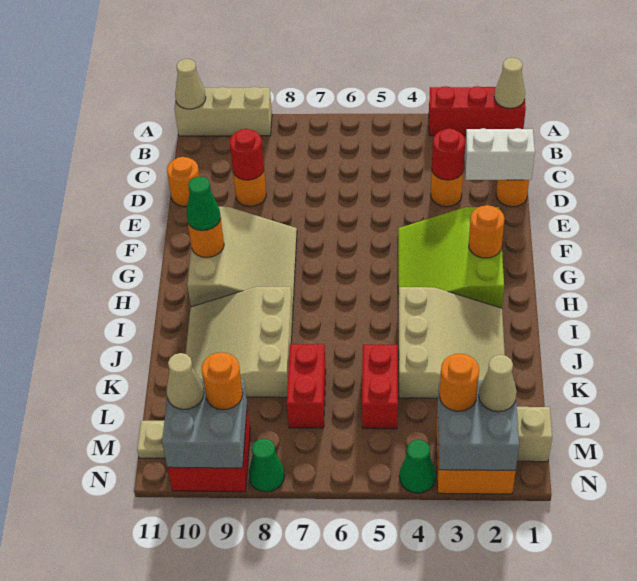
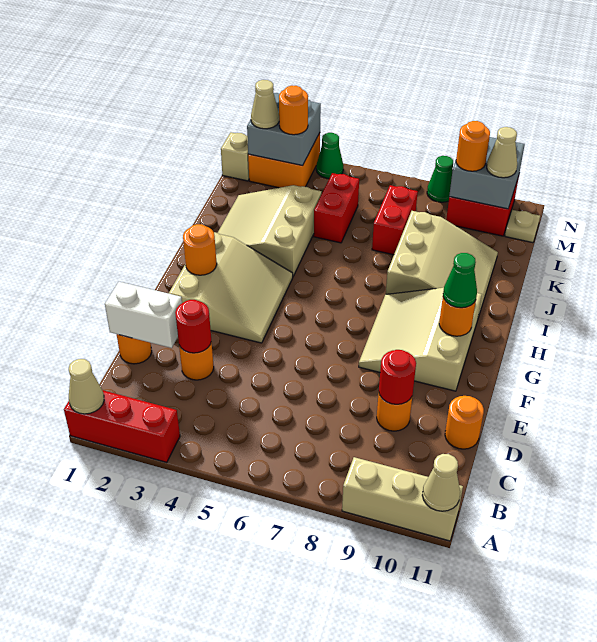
lime 3x3 slope [398,207,504,308] -> tan 3x3 slope [169,232,293,343]

